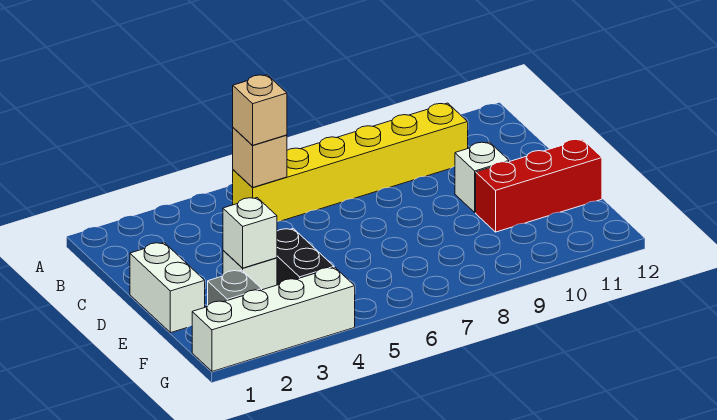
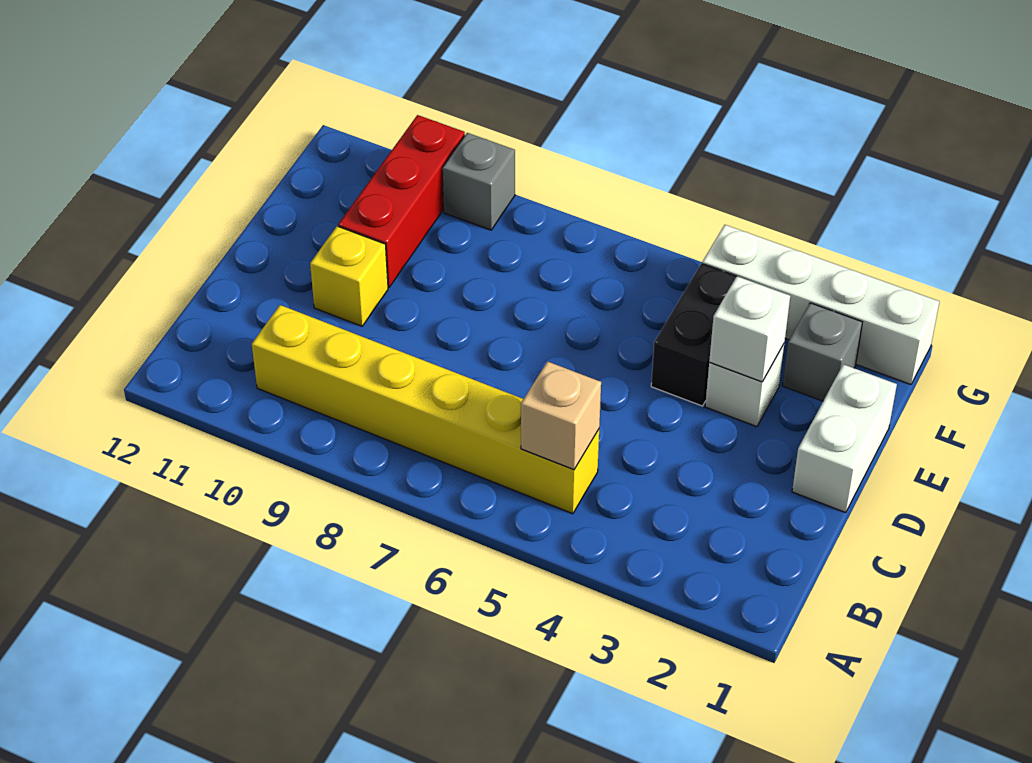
tan 1x1 brick [233,75,287,145] -> none
white 1x1 brick [455,142,509,213] -> yellow 1x1 brick [310,226,388,326]
red 1x3 brick [476,139,602,232] -> red 1x3 brick turned to [338,115,465,287]
none -> grey 1x1 brick [443,133,515,230]

